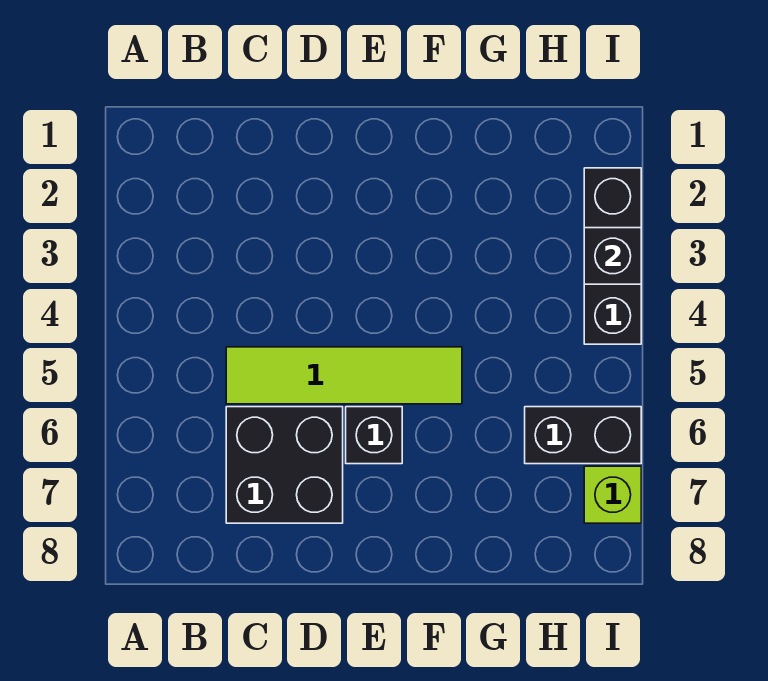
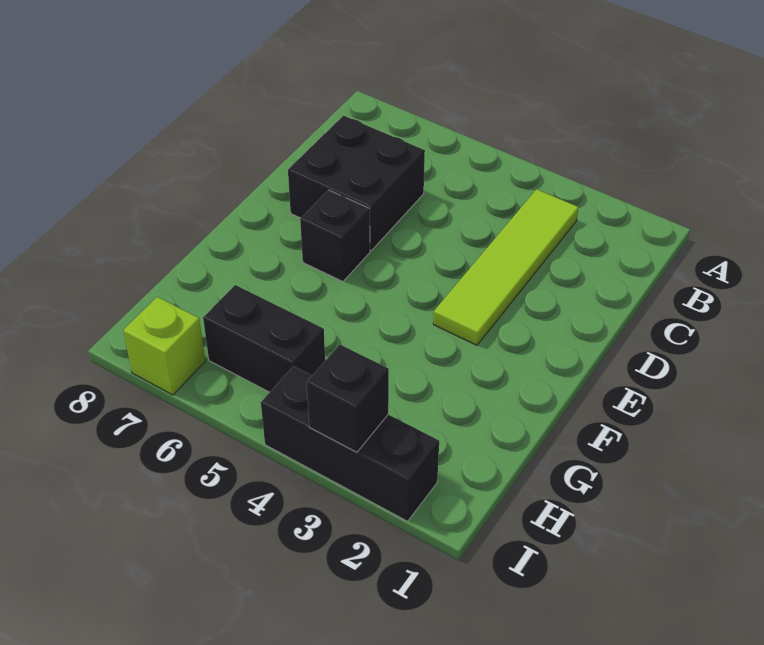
lime 1x4 tile [226,347,462,404] -> lime 1x4 tile moved to [433,189,578,345]
black 1x2 brick [525,407,641,464] -> black 1x2 brick turned to [203,285,325,392]

